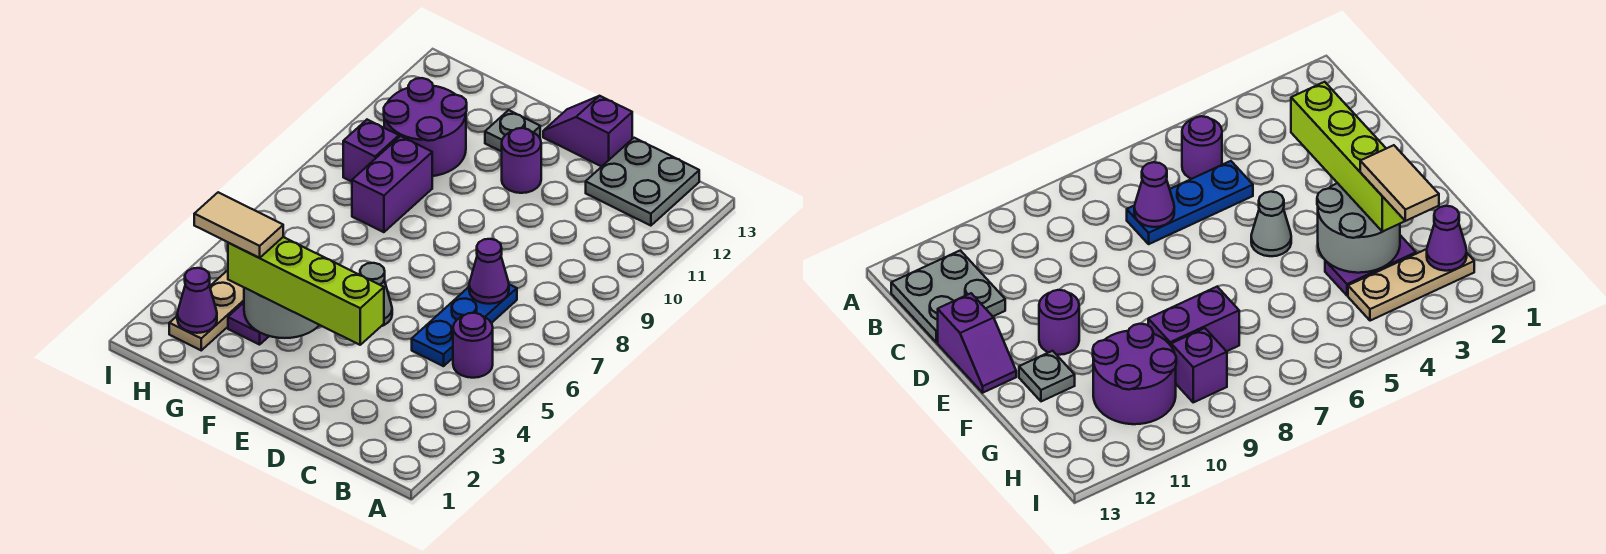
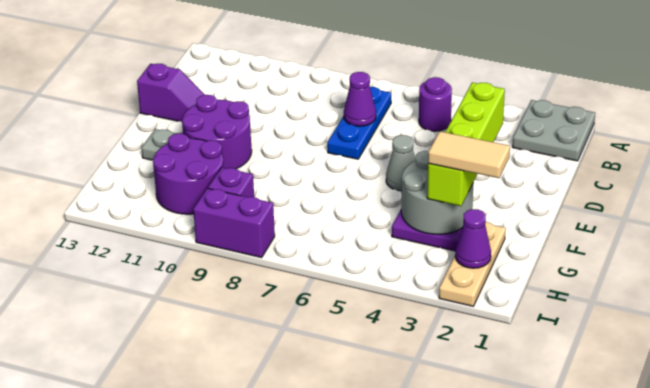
grey 2x2 plate [586,138,699,226] -> grey 2x2 plate moved to [512,100,595,161]
blue 1x3 plate [412,284,517,366] -> blue 1x3 plate turned to [327,87,391,159]
purple 1x2 slope [543,96,632,166] -> purple 1x2 slope turned to [137,64,205,122]
purple 1x1 round brick [502,128,541,193] -> purple 2x2 round brick [182,95,252,169]
tan 1x2 tile [194,192,283,258] -> tan 1x2 tile turned to [428,131,510,178]
purple 1x2 brick [352,136,432,232] -> purple 1x2 brick moved to [193,188,275,258]
tan 1x3 plate [169,270,244,350] -> tan 1x3 plate turned to [439,222,506,306]

